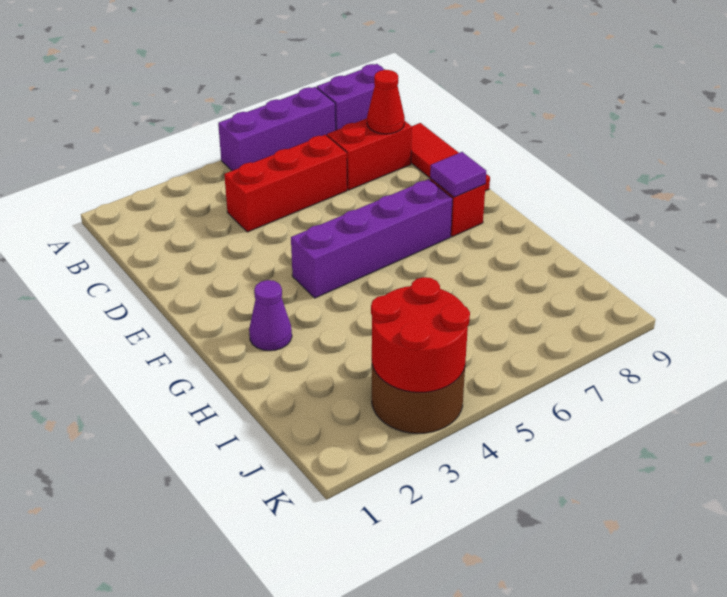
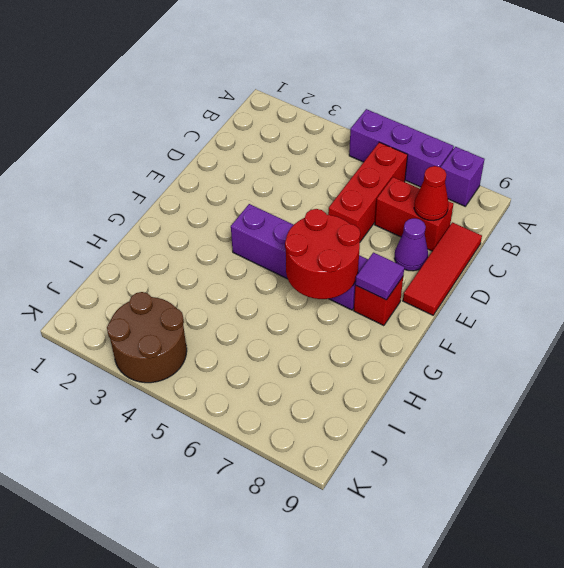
purple 1x2 brick [317,64,385,130] -> purple 1x1 brick [441,147,485,206]
red 1x3 brick [224,135,347,232] -> red 1x3 brick turned to [328,142,408,242]
purple 1x1 cone [249,280,292,351] -> purple 1x1 cone moved to [394,218,428,271]
red 2x2 round brick [371,277,470,392] -> red 2x2 round brick moved to [285,209,360,299]

